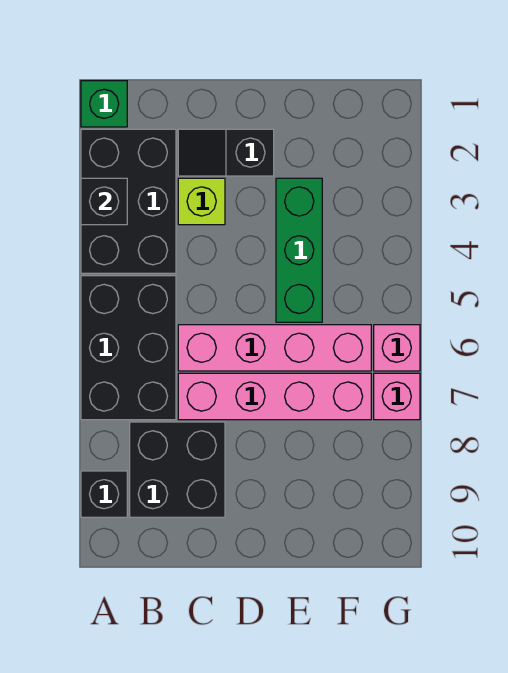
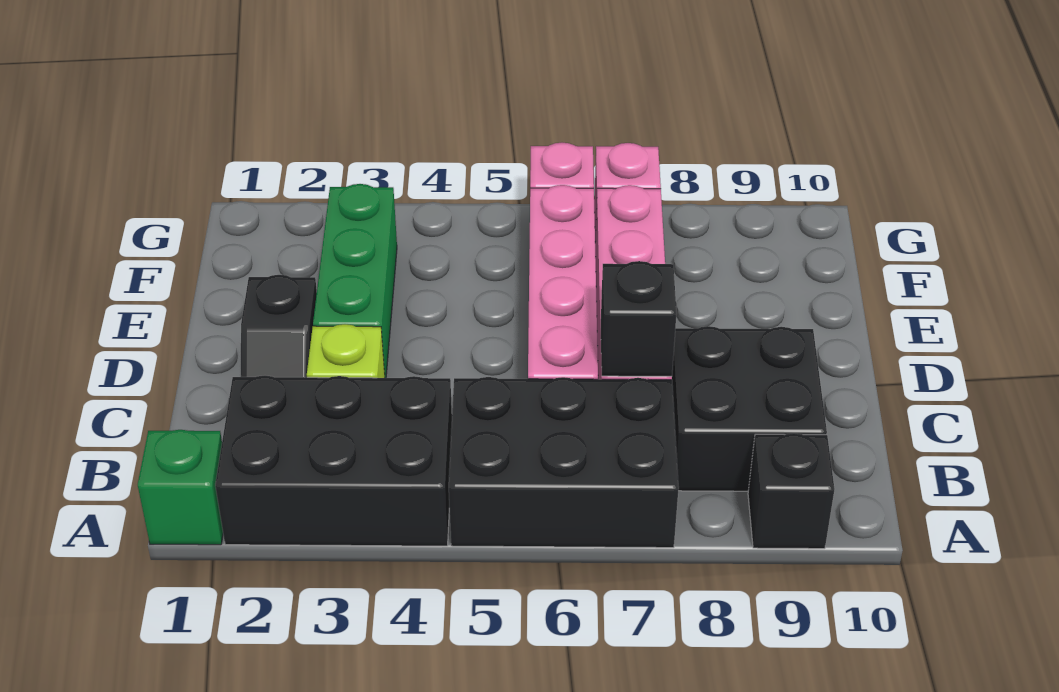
black 1x1 brick [81,178,127,225] -> black 1x1 brick moved to [601,261,677,376]
green 1x3 brick [276,178,322,322] -> green 1x3 brick turned to [313,184,397,378]

